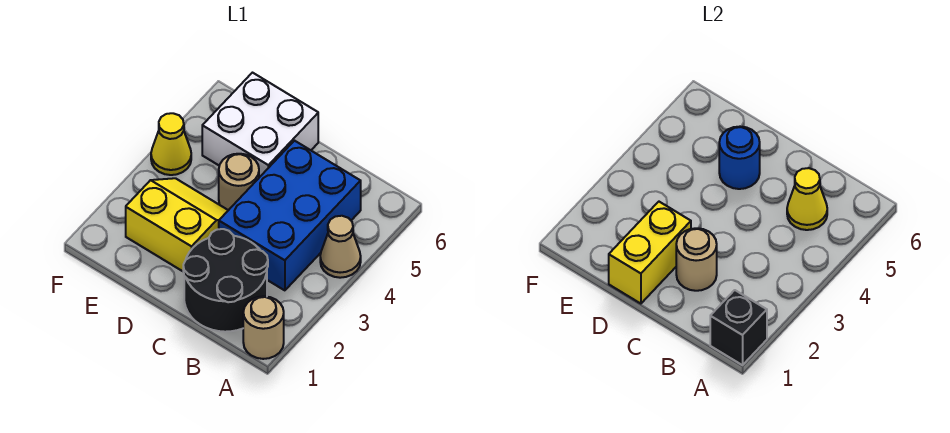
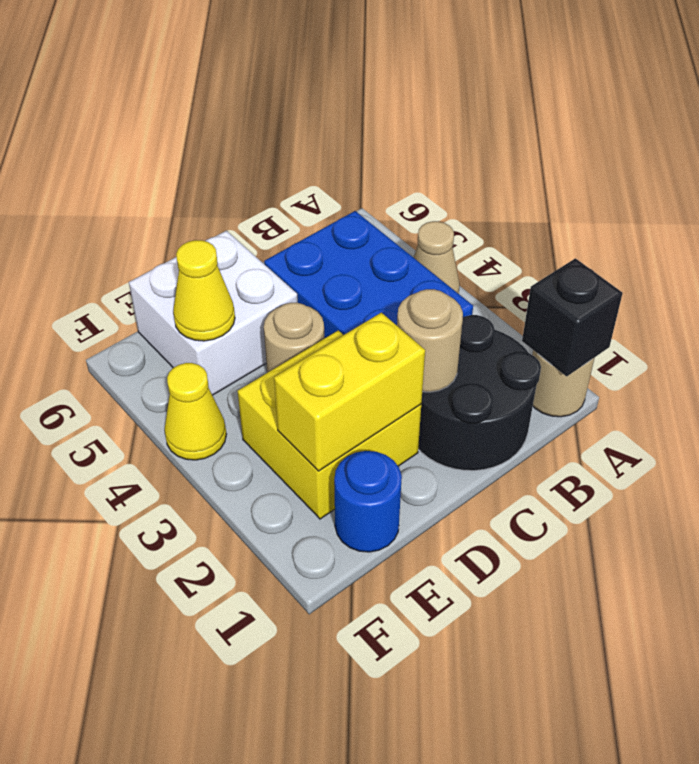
yellow 1x1 cone [787,168,827,230] -> yellow 1x1 cone moved to [173,240,235,341]
yellow 1x2 brick [609,202,691,304] -> yellow 1x2 brick turned to [274,313,425,471]
yellow 2x2 slope [126,178,228,271] -> yellow 2x2 brick [238,330,421,519]
blue 1x1 round brick [719,127,760,189] -> blue 1x1 round brick moved to [334,451,402,552]

